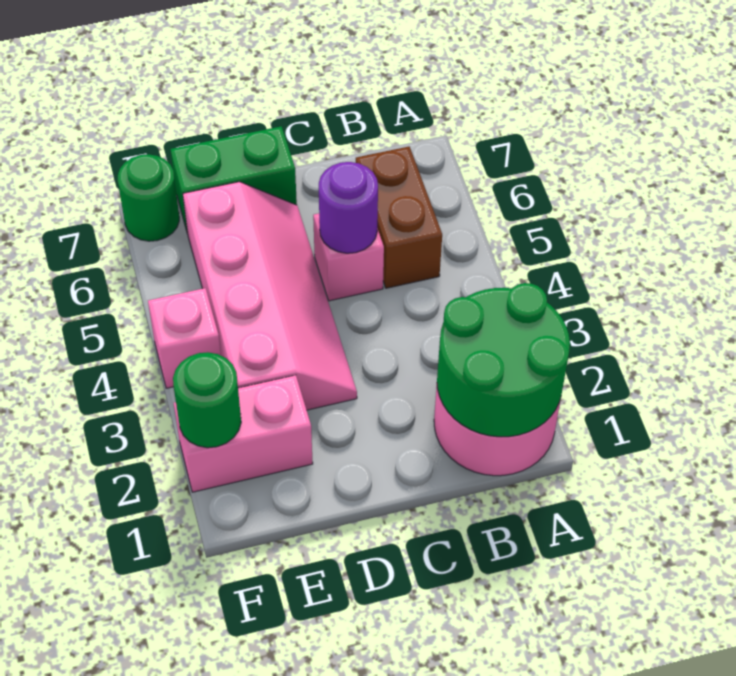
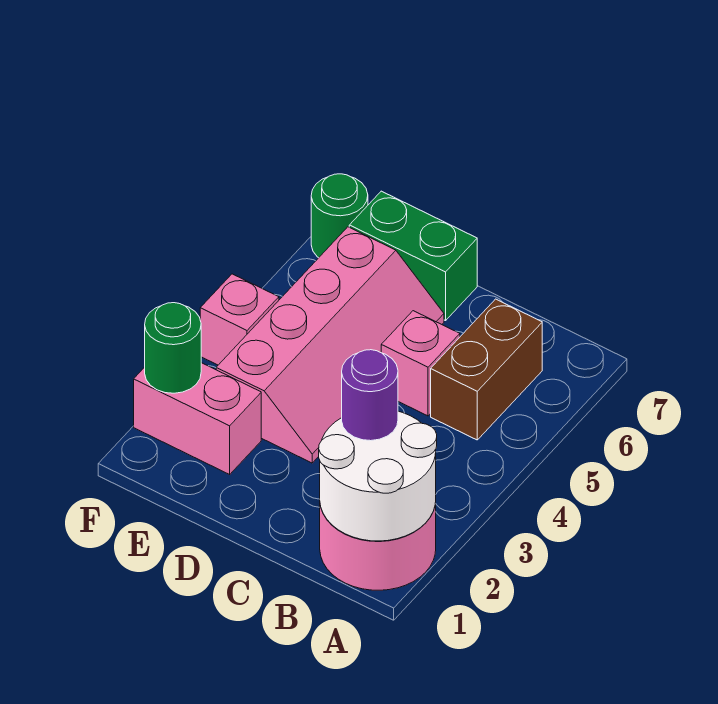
green 2x2 round brick [437,283,570,437] -> white 2x2 round brick [319,411,437,541]
purple 1x1 round brick [319,162,378,253] -> purple 1x1 round brick moved to [342,350,398,441]

